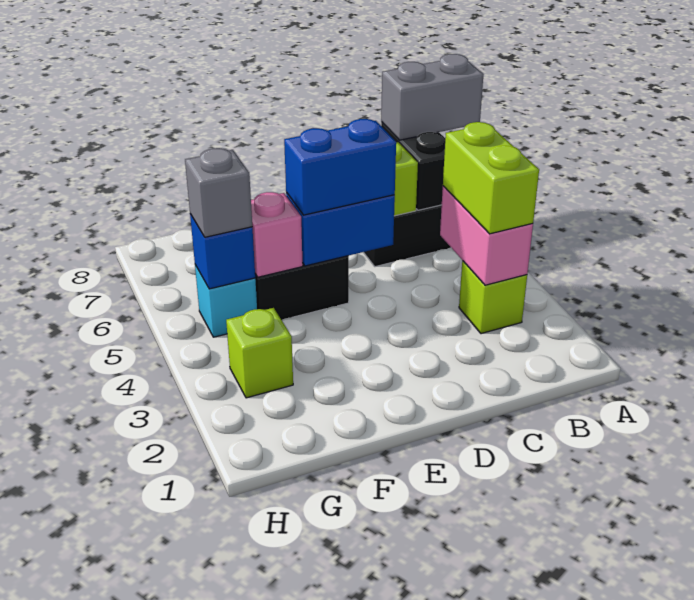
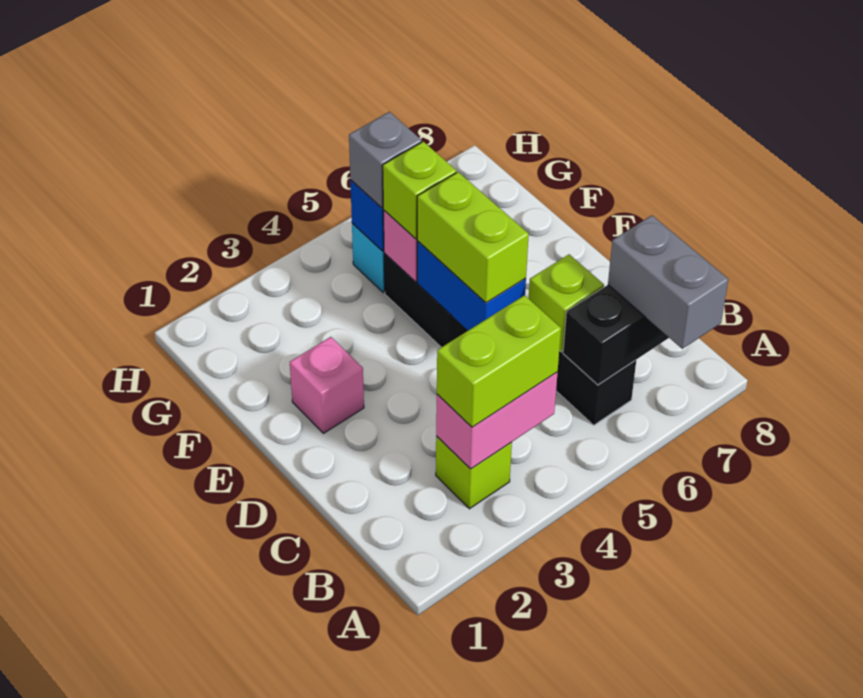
blue 1x2 brick [284,119,396,215] -> lime 1x2 brick [417,172,529,303]
none -> pink 1x1 brick [290,337,364,433]
lime 1x1 brick [226,308,293,398] -> lime 1x1 brick moved to [383,142,456,239]

